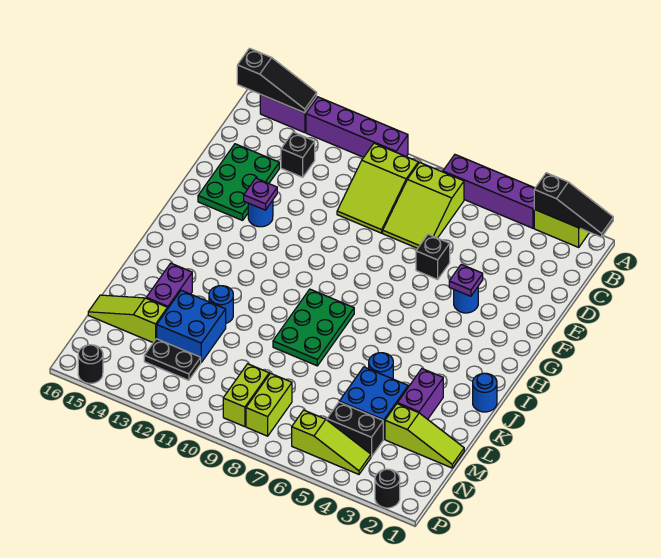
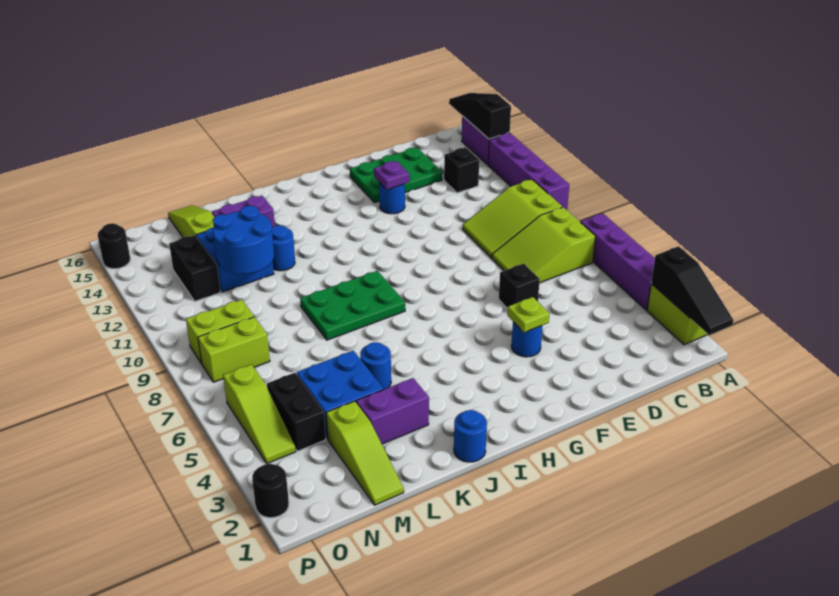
black 1x3 slope [237,48,317,113] -> black 1x3 slope turned to [449,93,511,139]
purple 1x1 plate [449,264,483,296] -> lime 1x1 plate [507,297,549,332]
none -> blue 2x2 round brick [213,206,274,274]
black 1x2 plate [144,339,201,380] -> black 1x2 brick [169,235,221,301]

